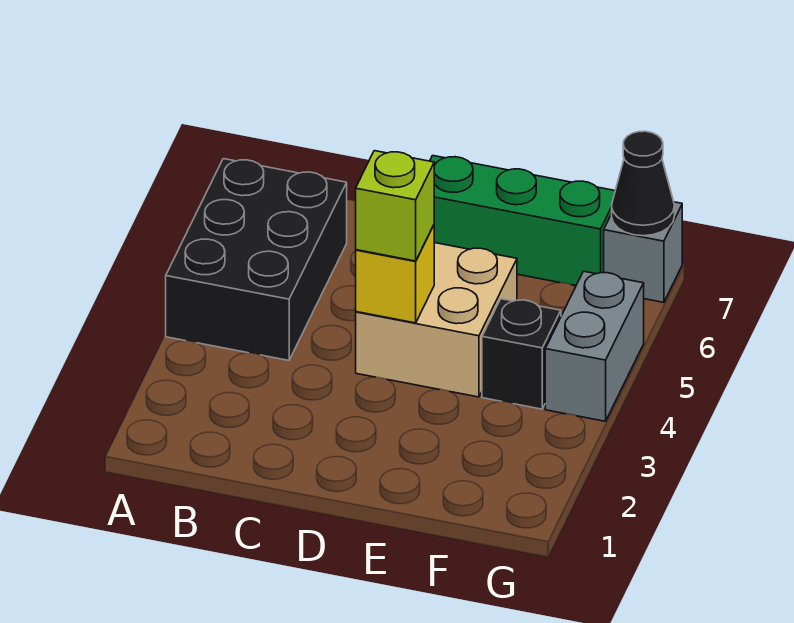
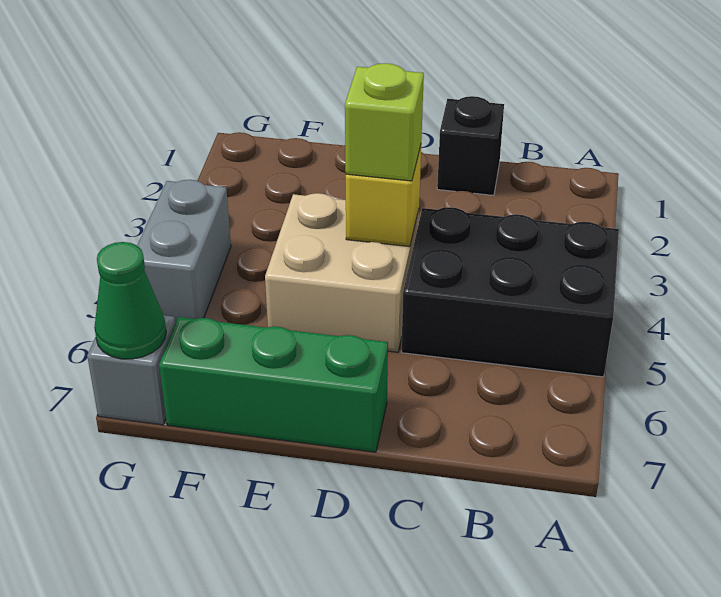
black 2x3 brick [166,159,347,360] -> black 2x3 brick turned to [402,207,619,377]
black 1x1 brick [482,299,561,409] -> black 1x1 brick moved to [437,96,504,195]
black 1x1 cone [612,131,675,236] -> green 1x1 cone [94,242,166,359]

